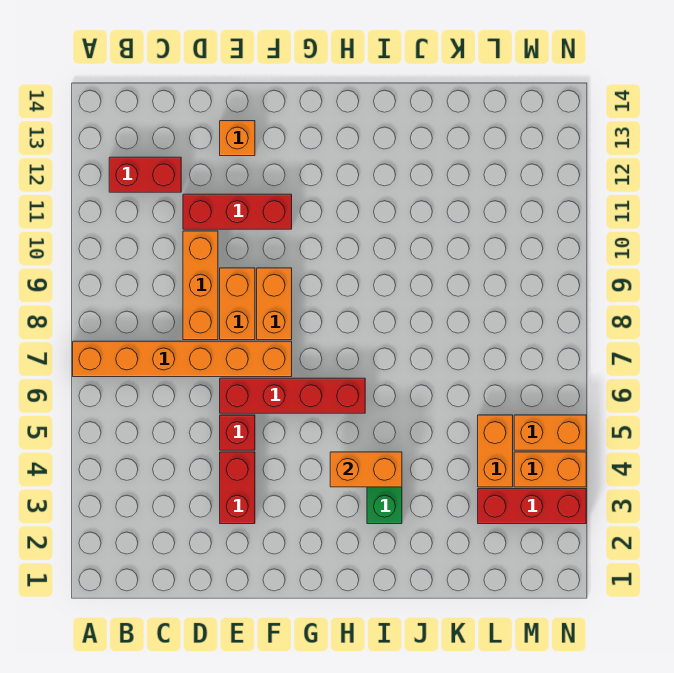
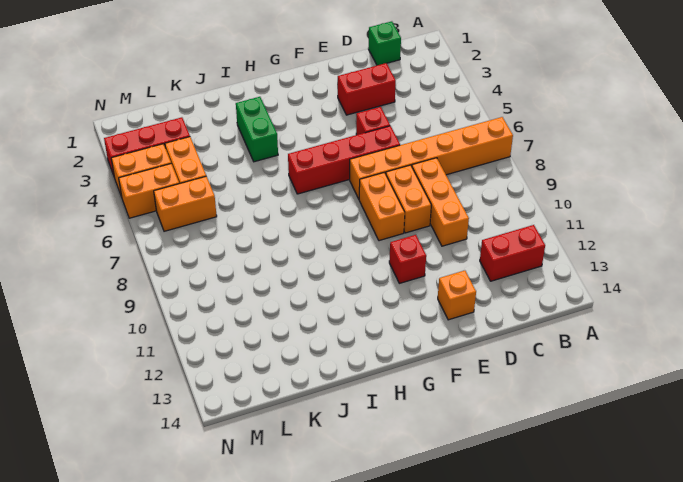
none -> green 1x1 brick [368,21,401,65]
red 1x3 brick [183,194,292,229] -> red 1x1 brick [389,235,426,283]
red 1x2 brick [220,452,255,524] -> red 1x2 brick turned to [338,63,396,115]
orange 1x2 brick [330,452,402,487] -> orange 1x2 brick moved to [154,176,217,231]

